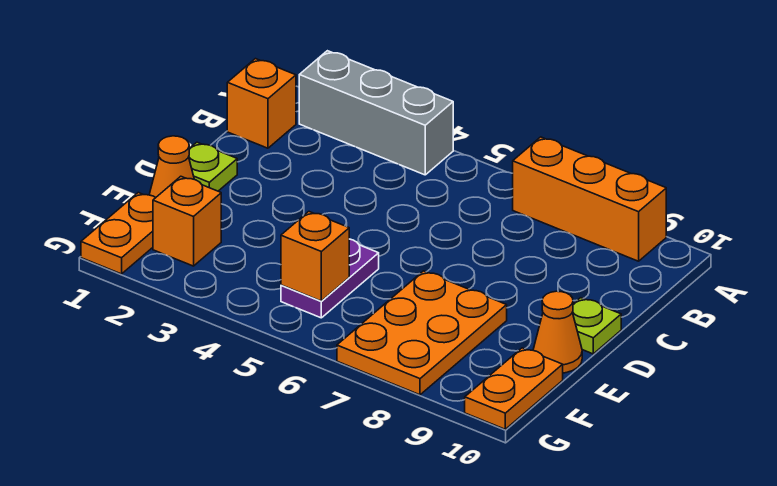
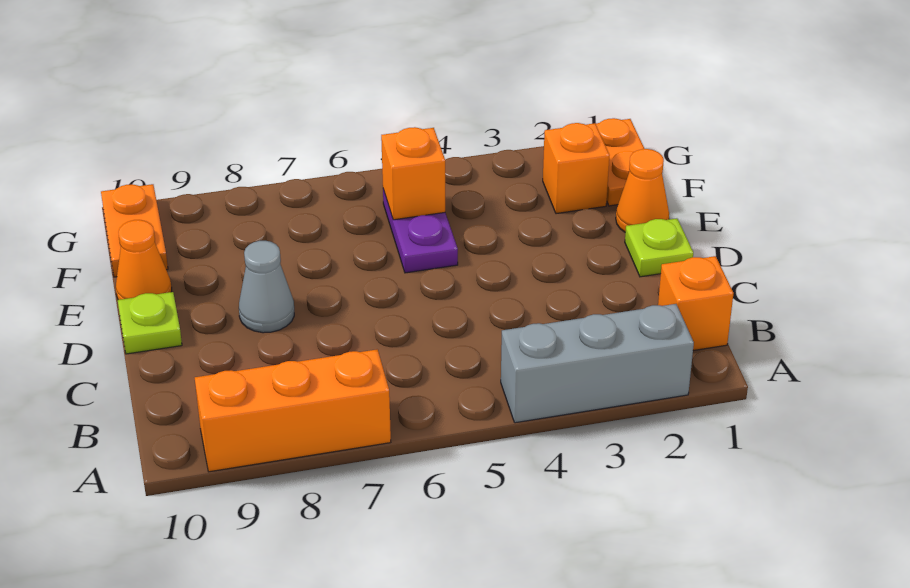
none -> grey 1x1 cone [239,241,294,333]
orange 2x3 plate [337,271,507,395] -> none

